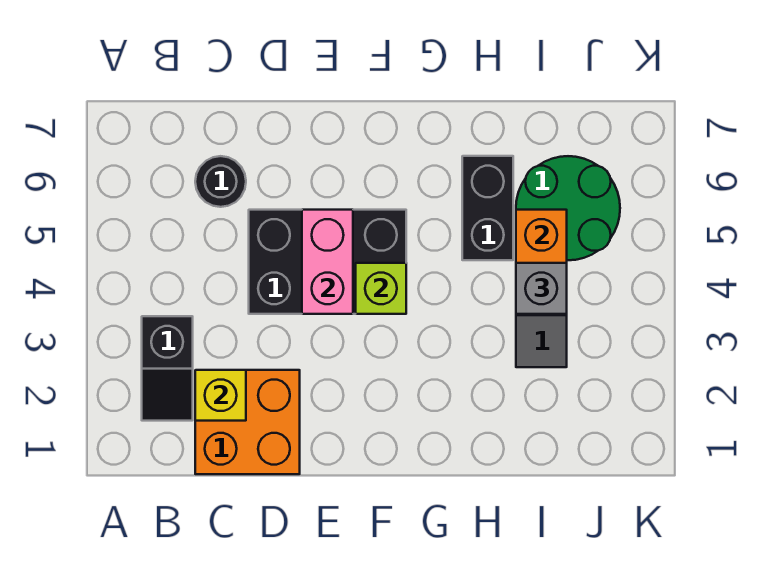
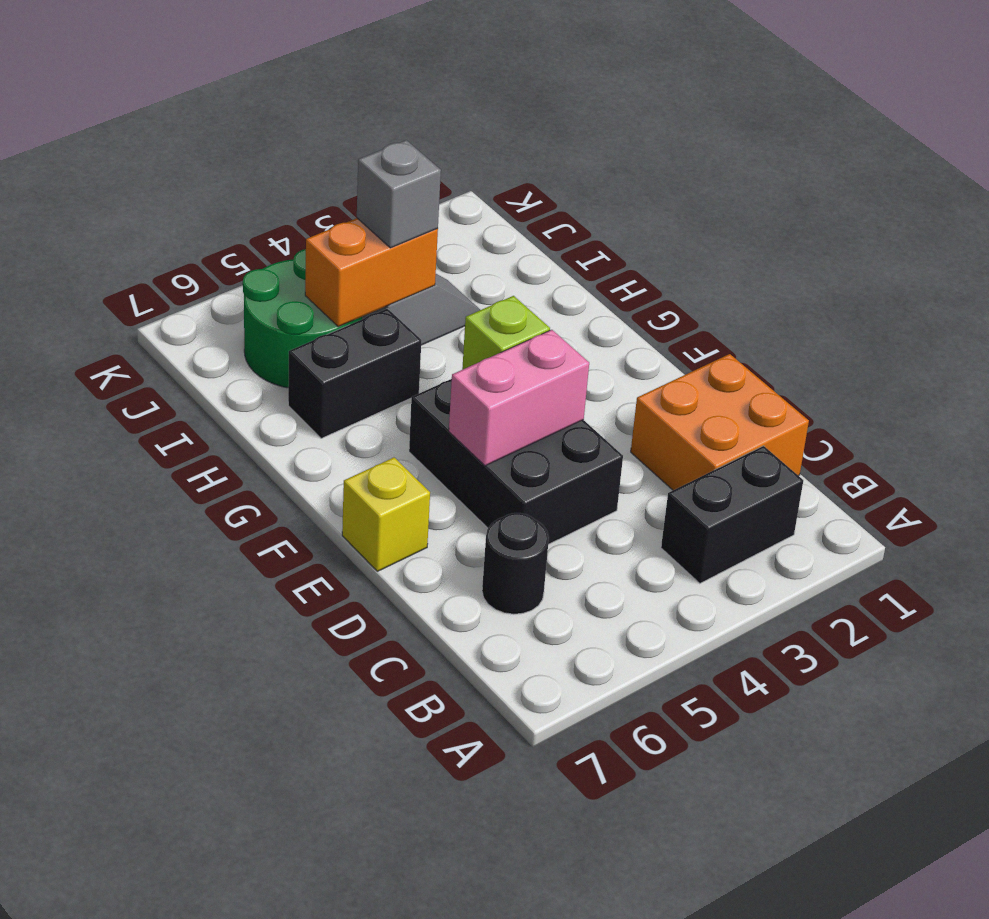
black 1x2 slope [142,316,193,421] -> black 1x2 brick [661,446,803,583]
yellow 1x1 brick [195,370,246,421] -> yellow 1x1 brick moved to [342,457,430,571]

